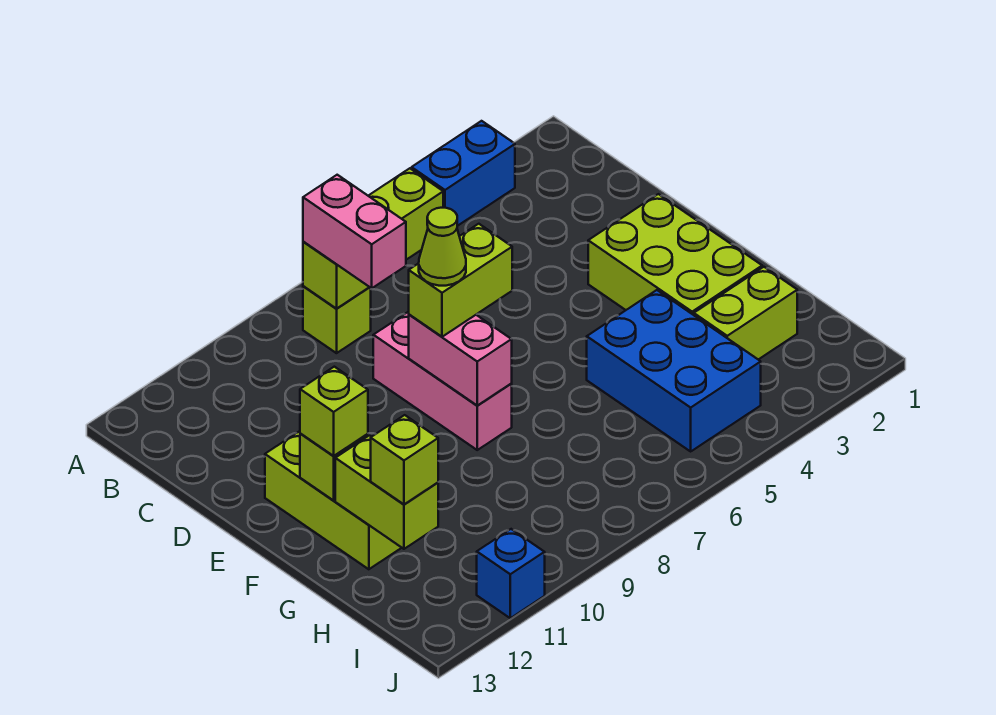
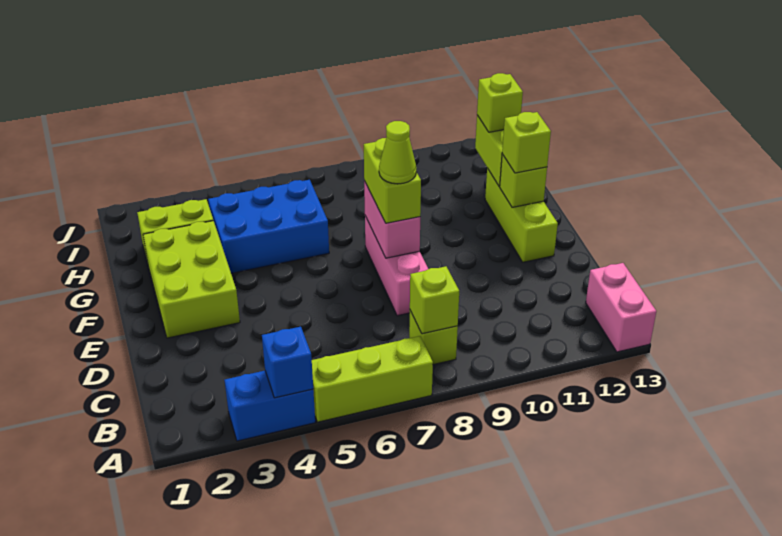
pink 1x2 brick [303,175,406,288] -> pink 1x2 brick moved to [586,263,656,352]
lime 1x2 brick [409,224,512,337] -> lime 1x2 brick turned to [364,138,421,223]
blue 2x3 brick [587,290,761,451] -> blue 2x3 brick turned to [208,180,329,273]
blue 1x1 brick [477,529,545,618] -> blue 1x1 brick moved to [262,327,313,398]

